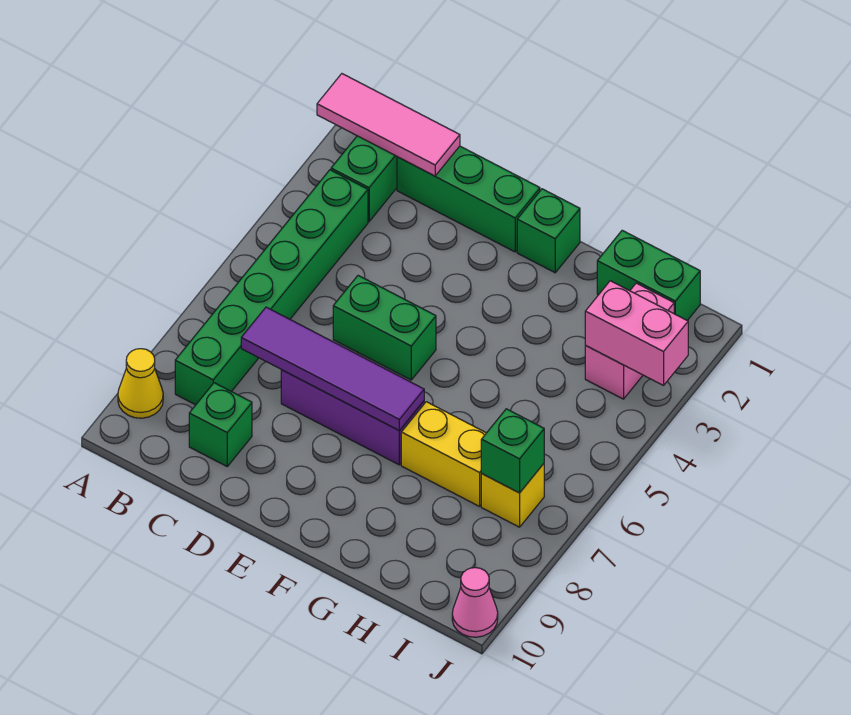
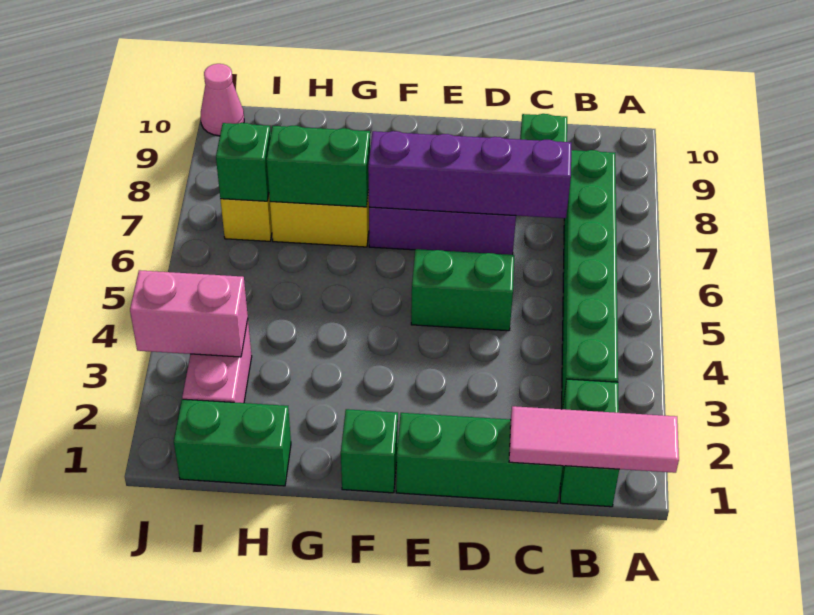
yellow 1x1 cone [118,349,163,418] -> none
purple 1x4 tile [241,307,424,431] -> purple 1x4 brick [368,131,571,218]
none -> green 1x2 brick [267,126,370,207]

